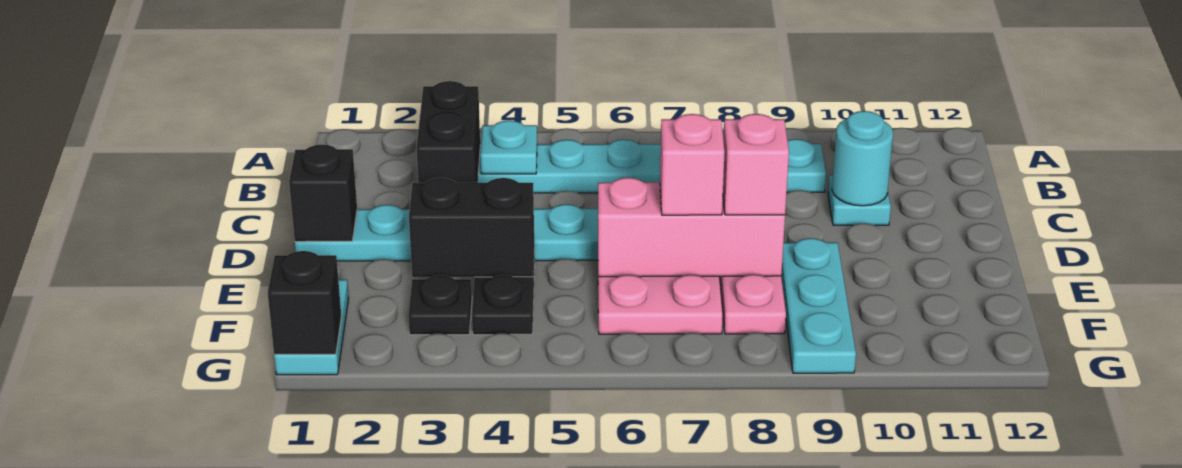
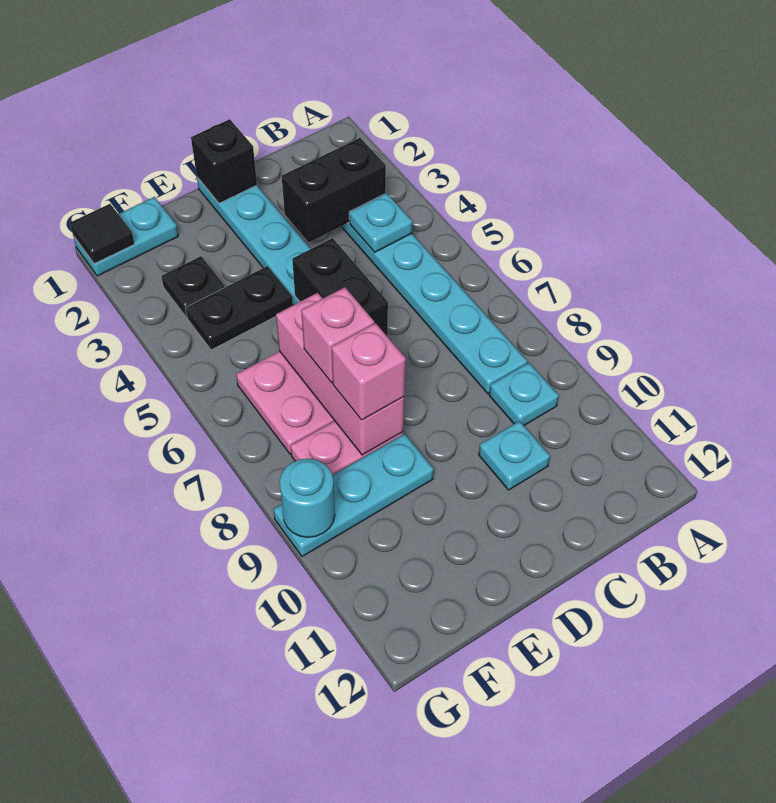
cyan 1x1 round brick [832,111,893,206] -> cyan 1x1 round brick moved to [280,459,335,537]
black 1x2 brick [409,178,534,277] -> black 1x2 brick moved to [292,238,388,336]
black 1x1 brick [268,251,341,354] -> black 1x1 tile [70,204,134,264]

